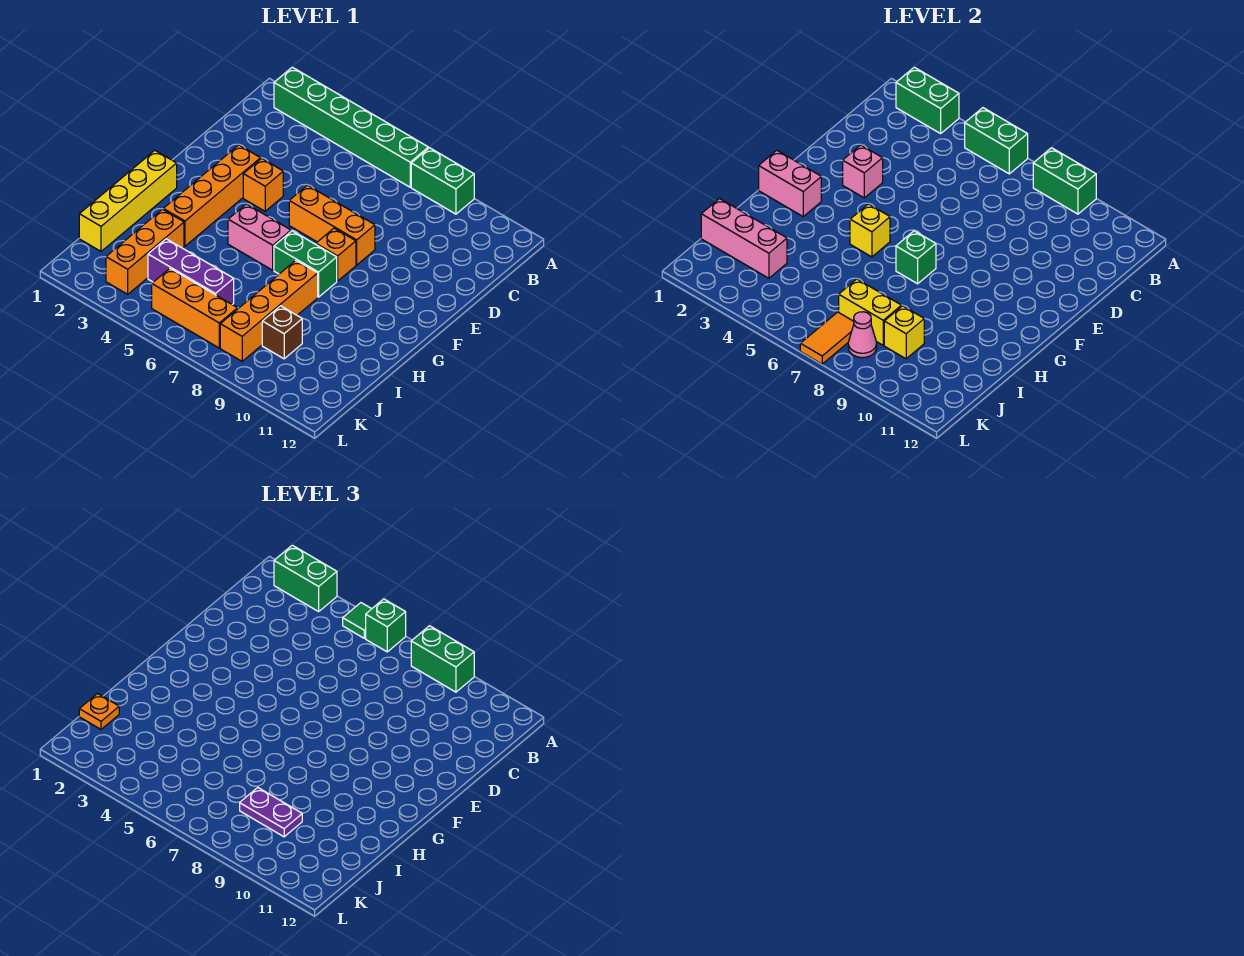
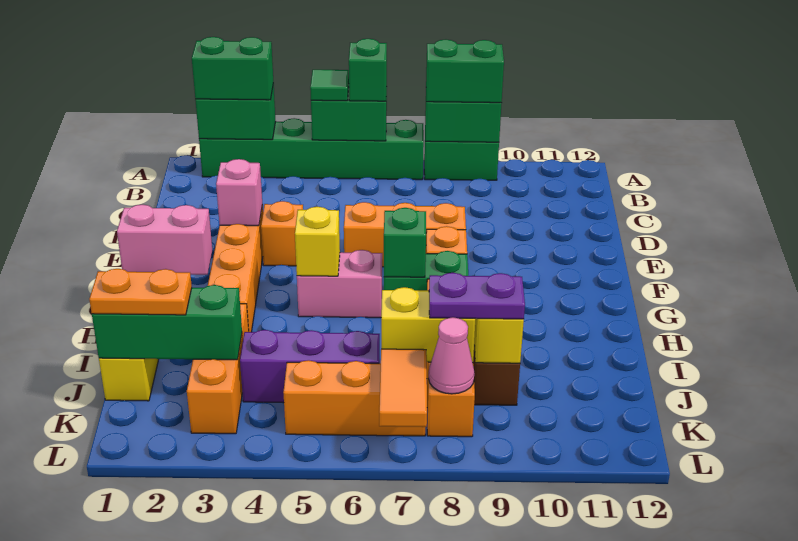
pink 1x3 brick [701,199,787,278] -> green 1x3 brick [92,285,242,360]
orange 1x1 plate [79,694,119,729] -> orange 1x2 plate [89,269,192,315]

